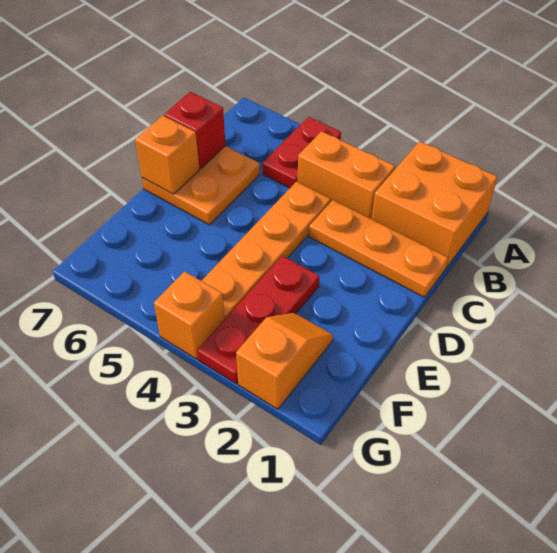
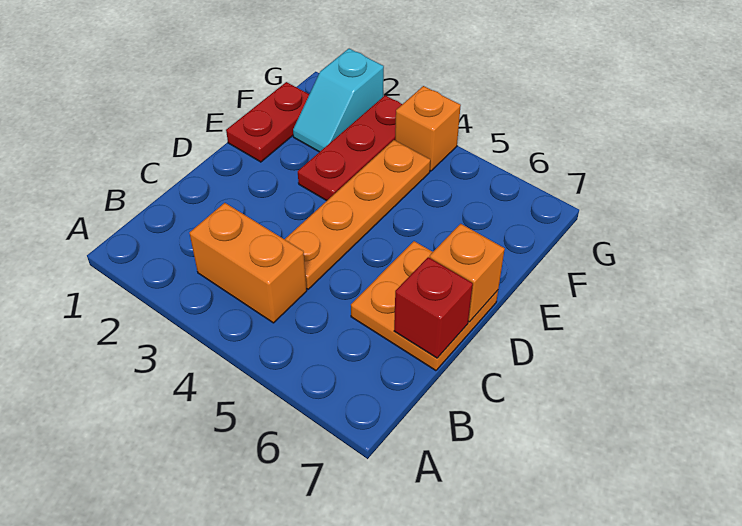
orange 2x2 brick [372,141,497,267] -> none
red 1x2 plate [262,117,341,188] -> red 1x2 plate moved to [226,82,309,162]
orange 1x3 plate [309,200,448,297] -> none
orange 1x2 slope [236,313,333,409] -> cyan 1x2 slope [293,49,384,152]

